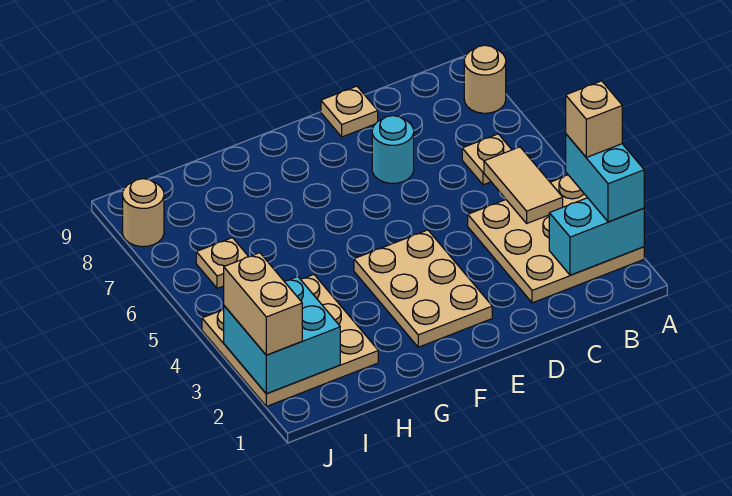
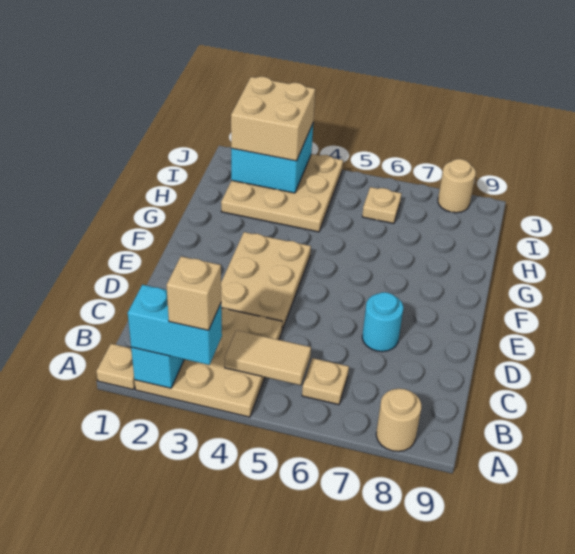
tan 1x1 plate [321,86,378,137] -> tan 1x1 plate moved to [96,344,135,390]
tan 2x3 plate [354,230,492,347] -> tan 2x3 plate turned to [221,232,311,330]
tan 1x2 brick [224,253,302,355] -> tan 2x2 brick [231,77,315,161]

